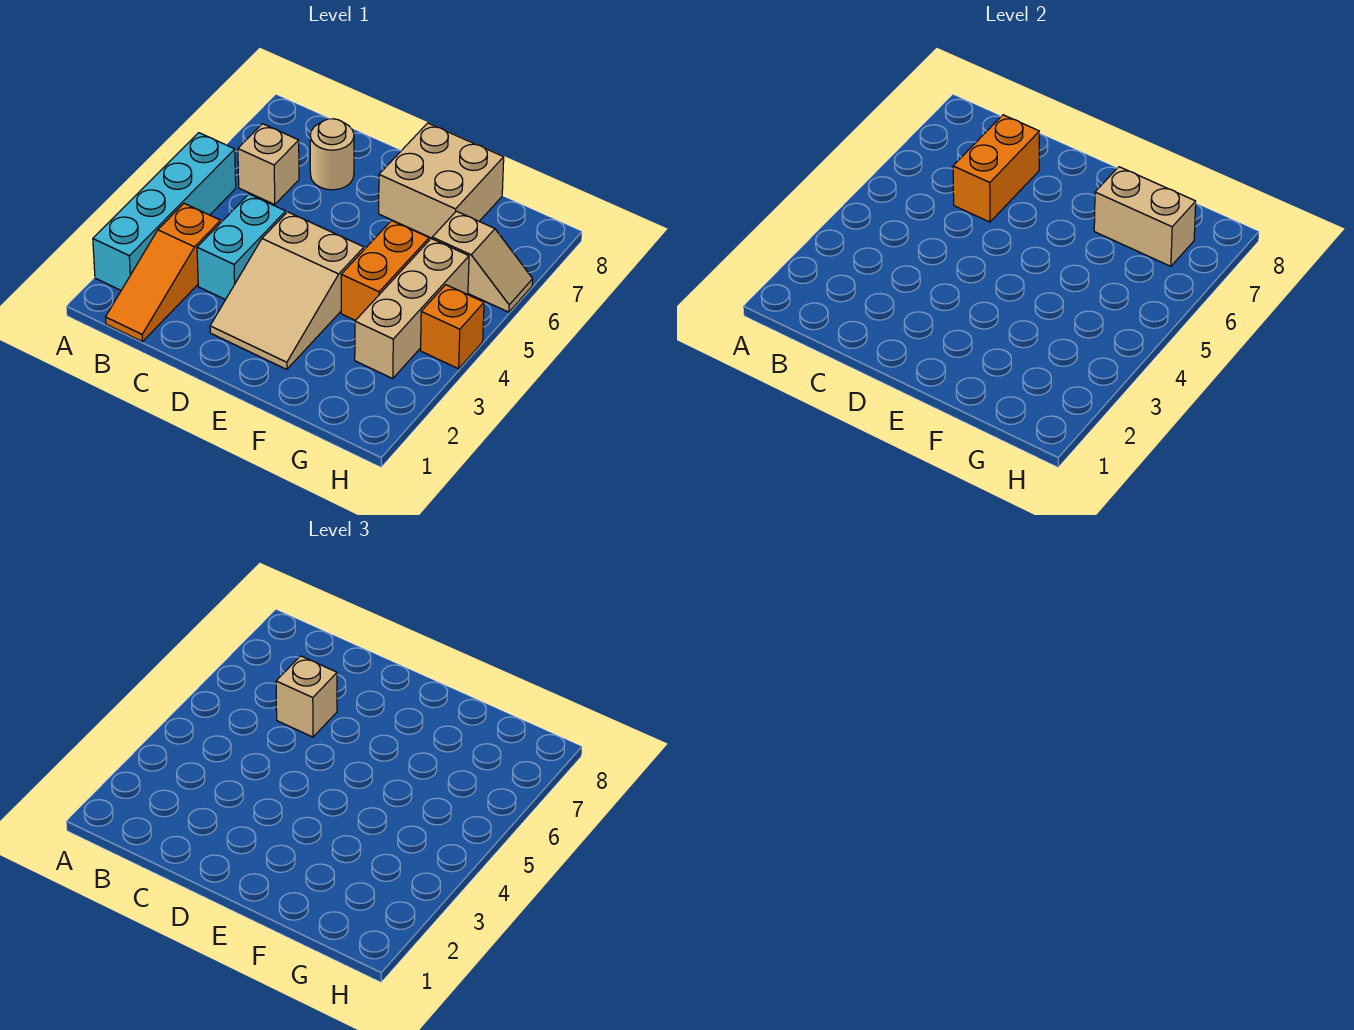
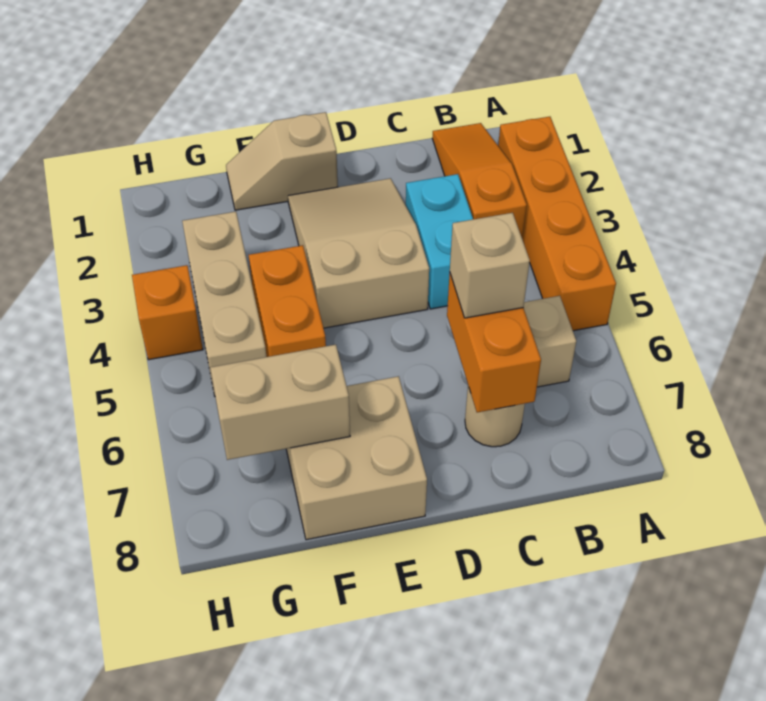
cyan 1x4 brick [93,133,236,290] -> orange 1x4 brick [498,117,616,331]
tan 1x2 slope [432,211,533,312] -> tan 1x2 slope moved to [226,112,338,210]

